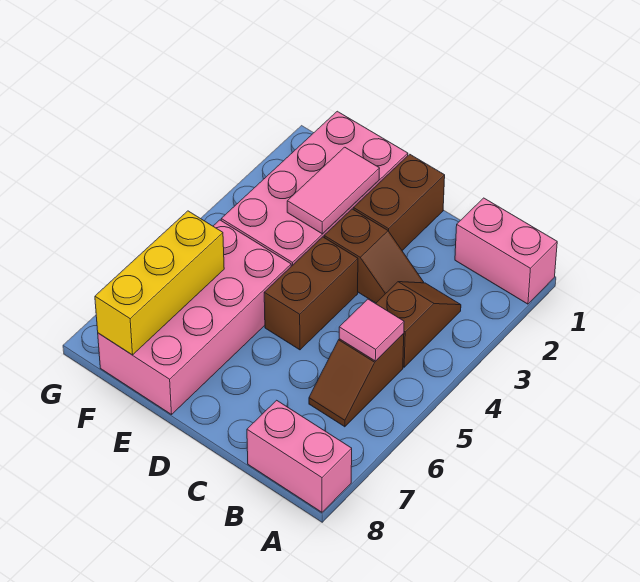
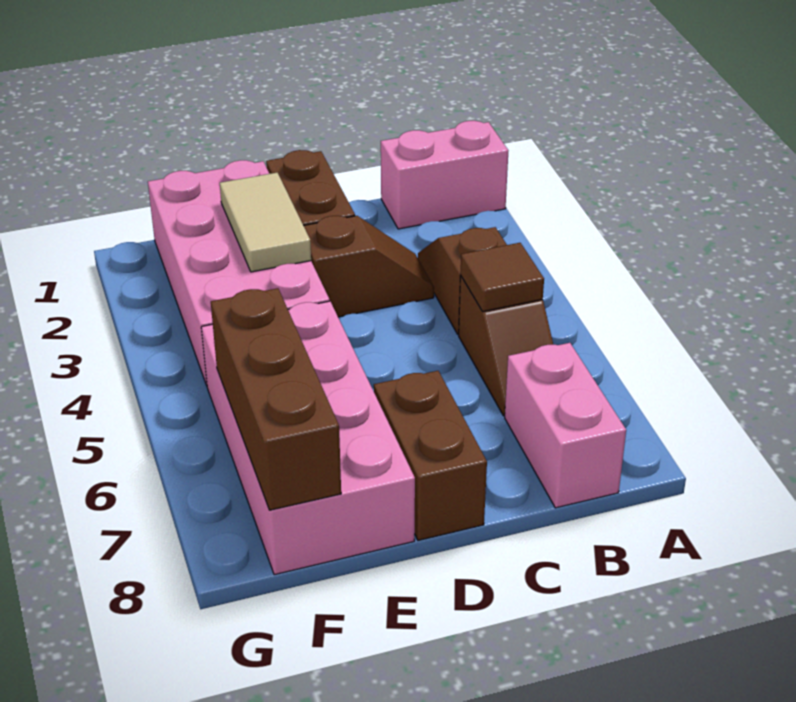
pink 1x2 brick [247,400,352,512] -> pink 1x2 brick turned to [505,343,626,508]
pink 1x1 tile [339,299,404,361] -> brown 1x1 tile [461,243,544,312]
brown 1x2 brick [264,237,358,350] -> brown 1x2 brick moved to [374,371,487,541]
pink 1x2 tile [287,147,380,234] -> tan 1x2 tile [220,173,311,272]
yellow 1x3 brick [95,211,224,355] -> brown 1x3 brick [211,288,341,510]

